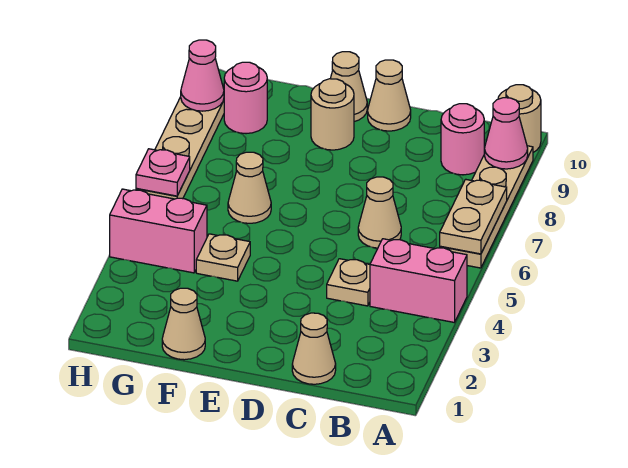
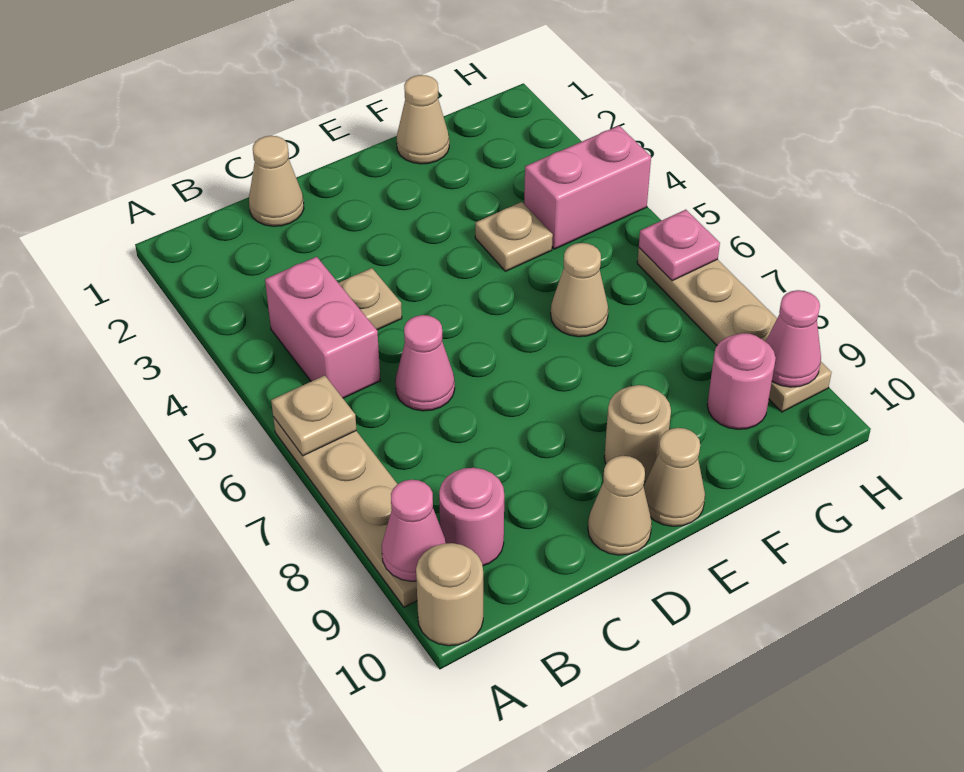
pink 1x2 brick [370,239,467,322] -> pink 1x2 brick turned to [265,257,380,398]
tan 1x2 plate [440,179,507,254] -> tan 1x1 plate [271,375,357,456]
tan 1x1 cone [358,177,401,248] -> pink 1x1 cone [395,315,455,411]

